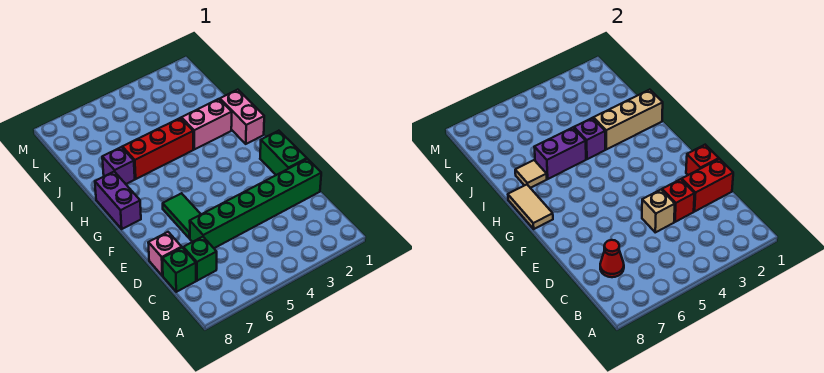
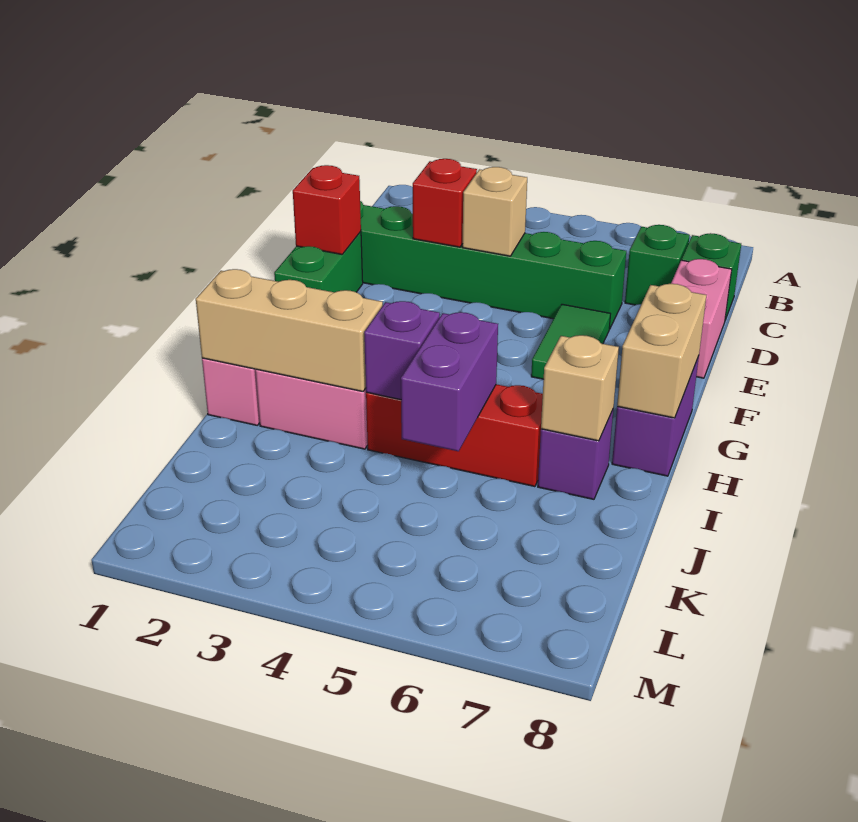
red 1x1 cone [600,240,624,277] -> none
red 1x2 brick [682,159,733,211] -> none
pink 1x1 brick [148,232,182,276] -> pink 1x2 brick [671,259,732,378]
tan 1x2 tile [508,185,553,229] -> tan 1x2 brick [617,284,706,418]
purple 1x2 brick [534,127,586,179] -> purple 1x2 brick turned to [401,312,498,451]
tan 1x1 tile [515,160,547,188] -> tan 1x1 brick [541,335,619,441]

